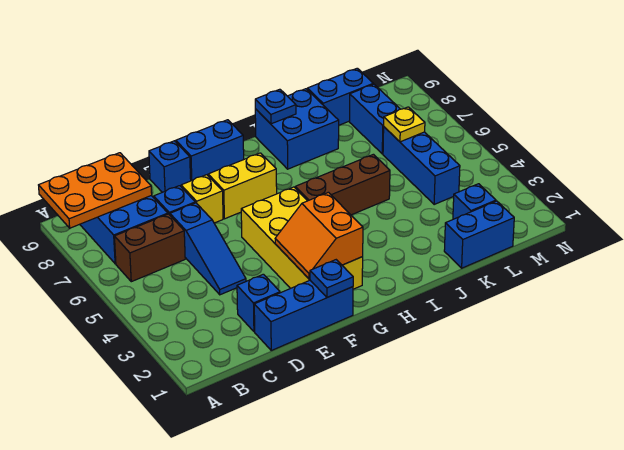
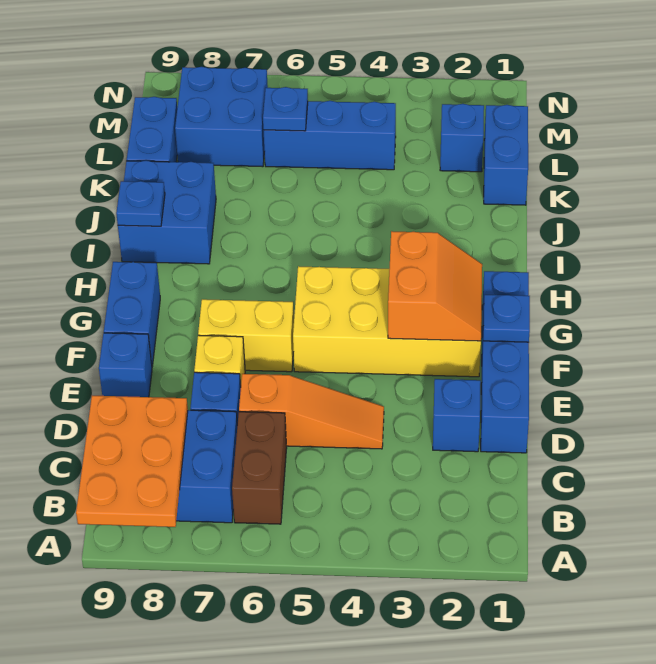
blue 1x3 brick [254,280,353,350] -> blue 1x4 brick [481,271,529,453]
blue 1x3 slope [170,203,246,295] -> orange 1x3 slope [239,374,384,449]
orange 2x2 slope [275,192,363,279] -> orange 2x2 slope turned to [388,231,482,341]
yellow 1x2 brick [208,153,277,219] -> yellow 1x2 brick turned to [198,299,294,372]
brown 1x3 brick [295,154,390,215] -> none
yellow 1x1 plate [384,107,425,142] -> blue 1x1 plate [263,87,308,131]
blue 1x2 brick [350,84,400,154] -> blue 2x2 brick [175,67,268,167]

